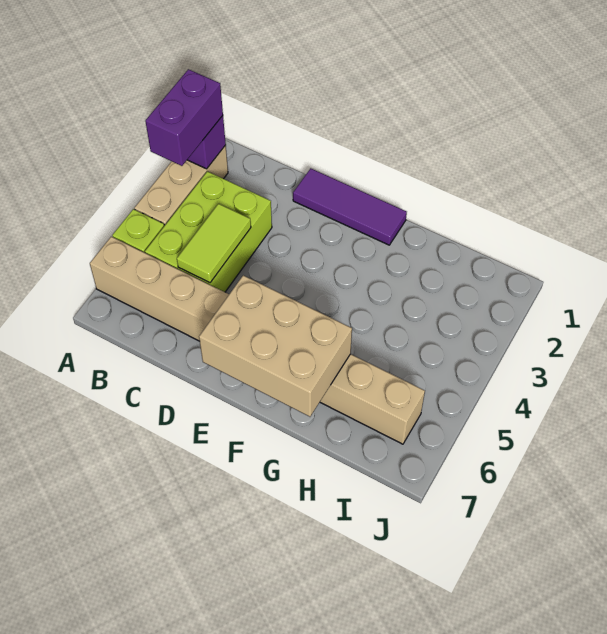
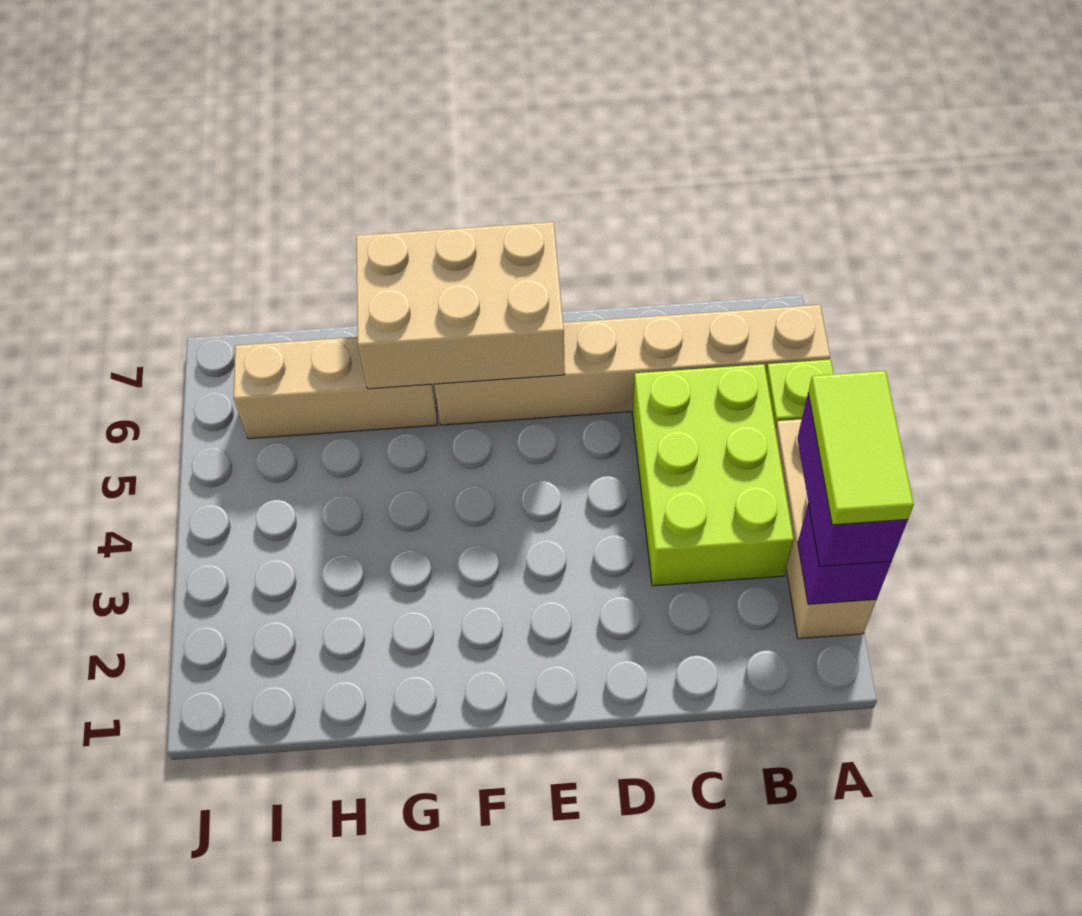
lime 1x2 tile [177,204,251,283] -> lime 1x2 tile moved to [808,371,914,525]
purple 1x3 tile [293,168,407,245] -> none

